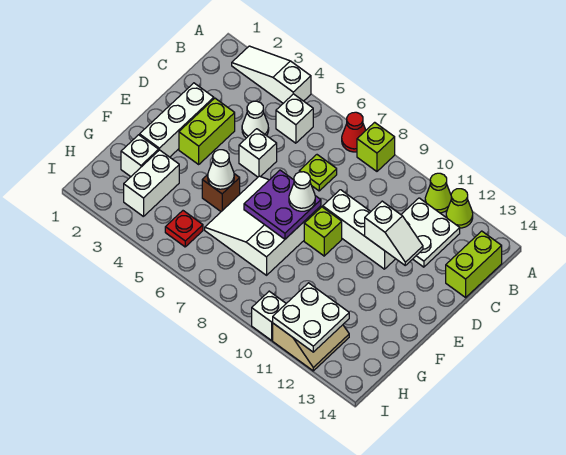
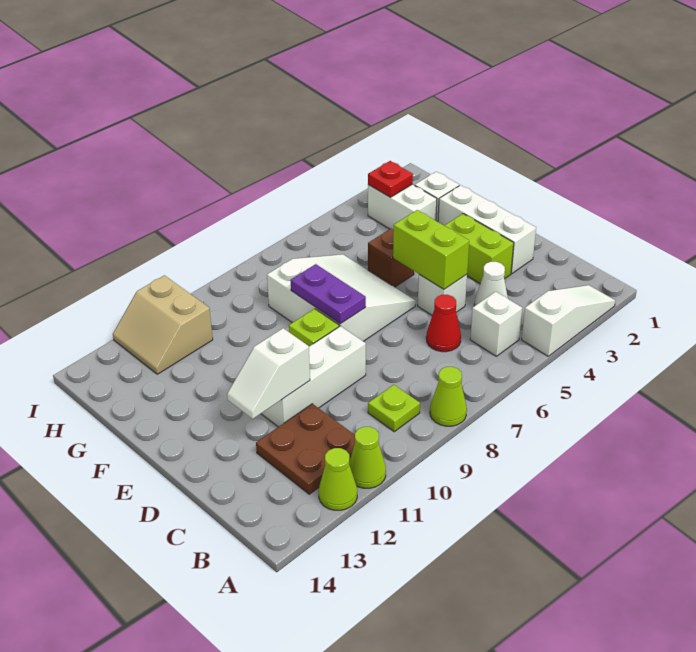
red 1x1 cone [342,112,366,152] -> red 1x1 cone moved to [426,295,461,352]
lime 1x1 brick [357,122,395,171] -> lime 1x1 cone [430,367,467,426]
white 2x2 plate [401,198,460,267] -> brown 2x2 plate [256,404,355,494]
lime 1x2 brick [446,231,502,297] -> lime 1x2 brick moved to [393,210,469,289]
lime 1x1 plate [299,155,337,191] -> lime 1x1 plate moved to [368,385,420,432]
purple 2x2 plate [244,170,321,239] -> purple 1x2 plate [291,264,366,324]
white 1x1 cone [289,172,315,211] -> none
white 1x1 cone [208,150,234,189] -> none
red 1x1 plate [165,211,203,247] -> red 1x1 plate moved to [368,161,413,197]
white 2x2 plate [273,283,349,352] -> none
white 1x1 brick [252,291,286,340] -> none

